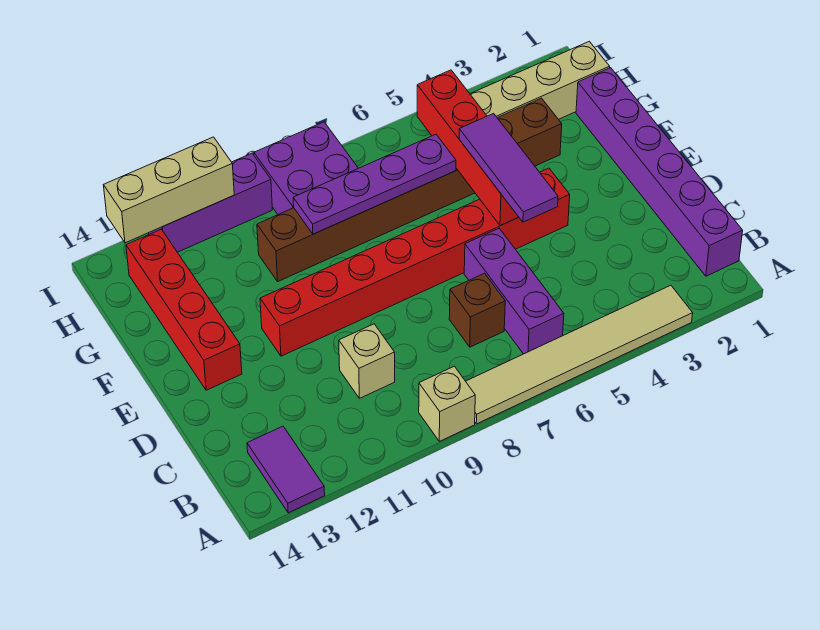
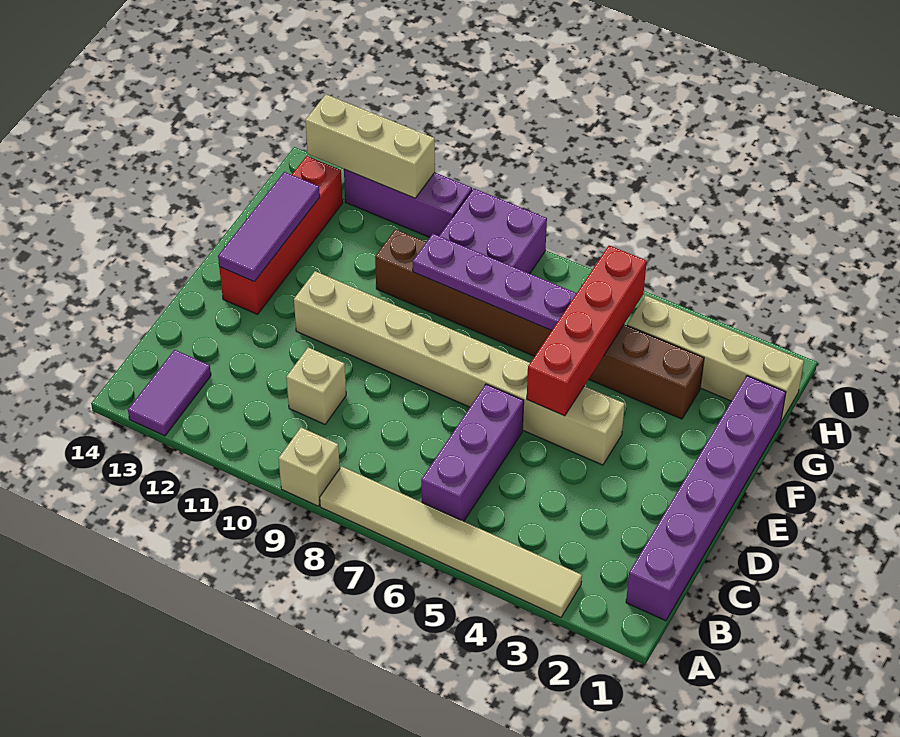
brown 1x1 brick [449,273,505,347] -> none
purple 1x3 tile [459,114,558,222] -> purple 1x3 tile moved to [218,172,320,282]
red 1x8 brick [260,168,570,356] -> tan 1x8 brick [294,271,625,465]

